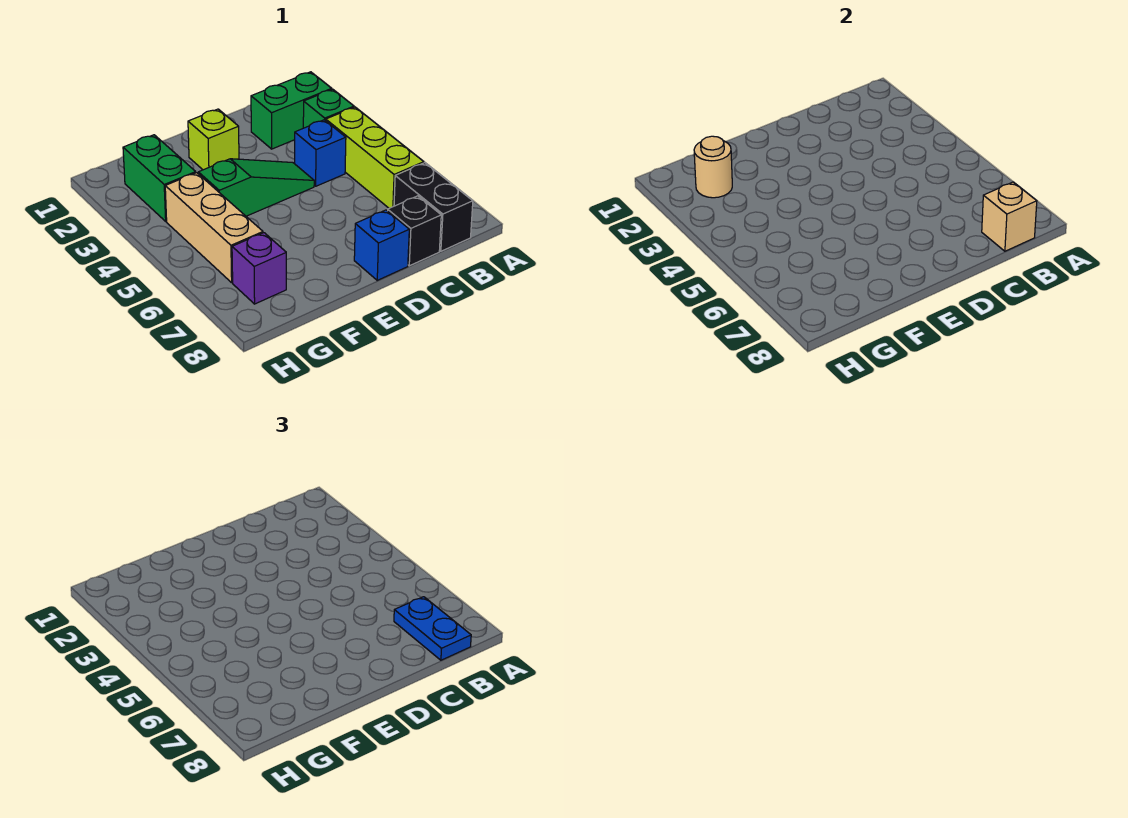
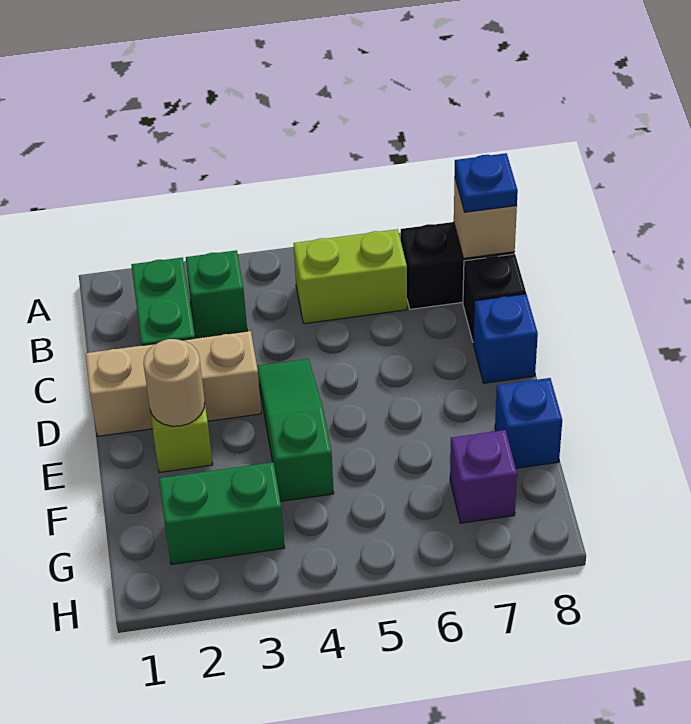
lime 1x3 brick [326,107,424,208] -> lime 1x2 brick [293,229,407,324]
blue 1x2 plate [394,597,471,660] -> blue 1x1 plate [455,153,518,212]
blue 1x1 brick [295,120,346,186] -> blue 1x1 brick moved to [495,378,562,468]
tan 1x1 round brick [694,136,732,198] -> tan 1x1 round brick moved to [144,339,205,426]
tan 1x3 brick [165,173,263,283] -> tan 1x3 brick moved to [86,331,261,436]

